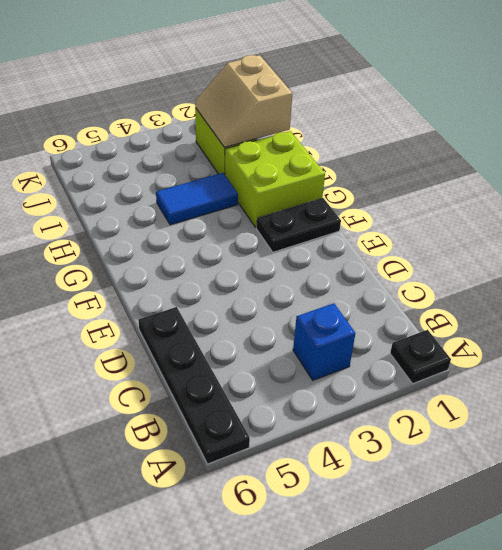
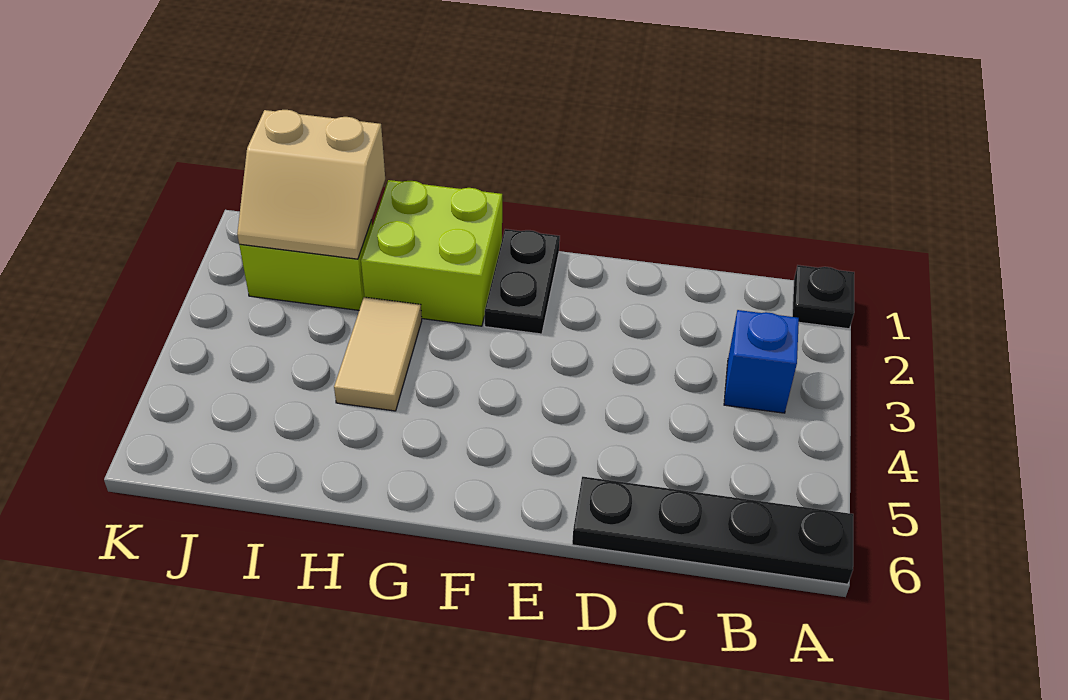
blue 1x2 tile [156,173,238,225] -> tan 1x2 tile [334,297,422,411]

